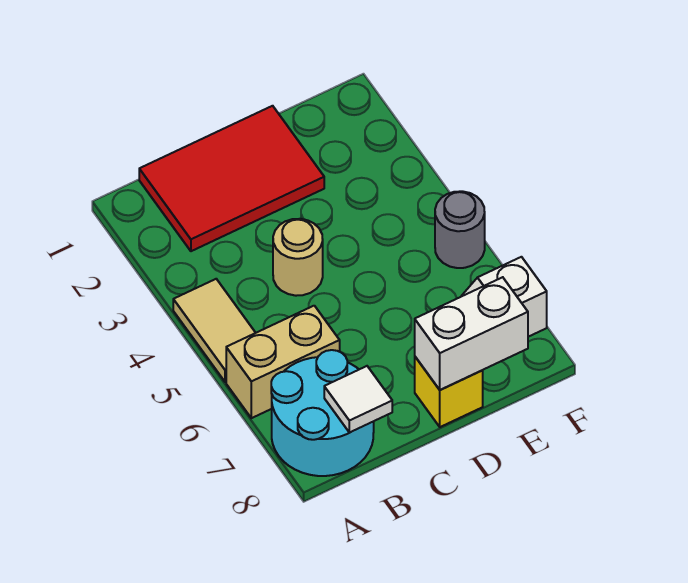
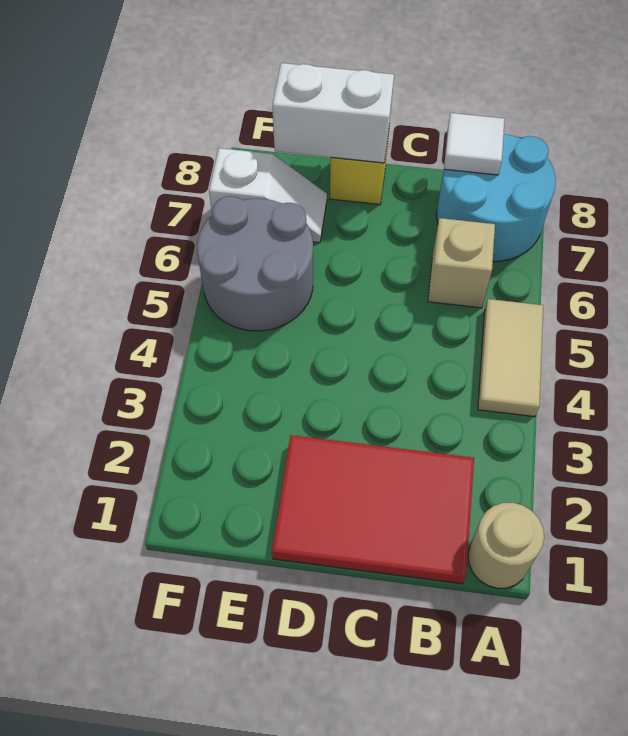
tan 1x2 brick [226,306,340,418] -> tan 1x1 brick [428,218,495,308]
tan 1x1 round brick [273,219,323,296] -> tan 1x1 round brick moved to [468,503,544,588]
grey 1x1 round brick [435,191,485,268] -> grey 2x2 round brick [197,196,313,331]

